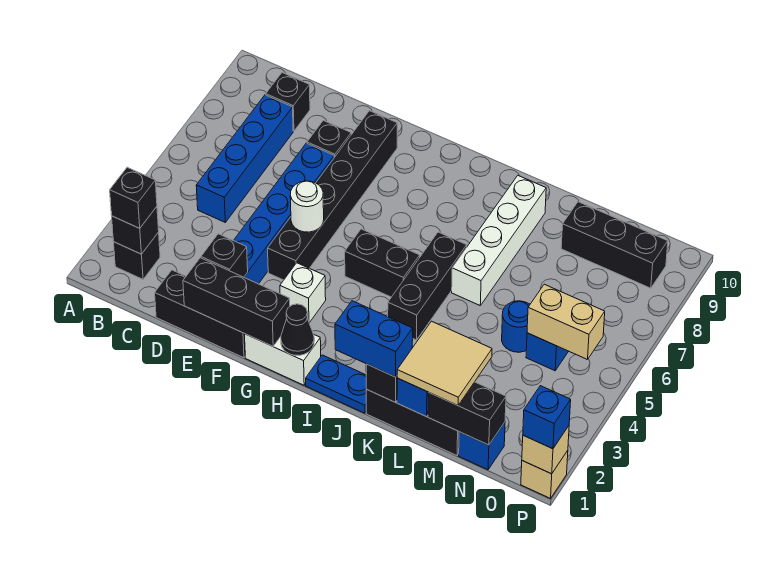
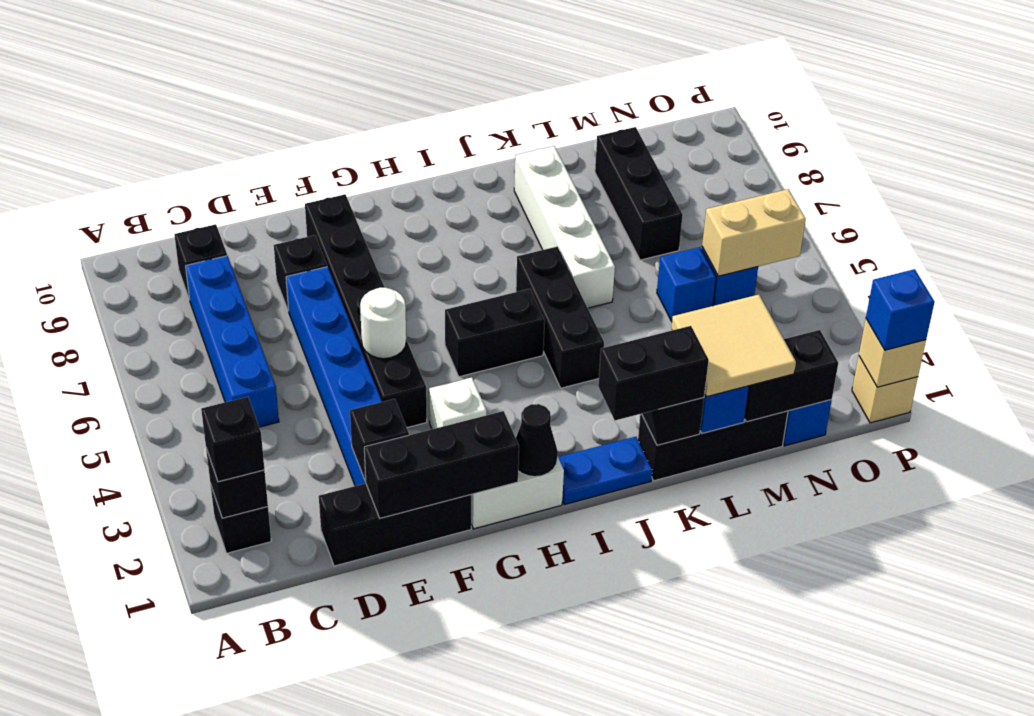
blue 1x2 brick [335,301,413,377] -> black 1x2 brick [598,326,709,420]
blue 1x1 round brick [502,301,530,352] -> blue 1x1 brick [657,247,716,321]
black 1x3 brick [561,202,668,288] -> black 1x3 brick turned to [595,127,683,260]

